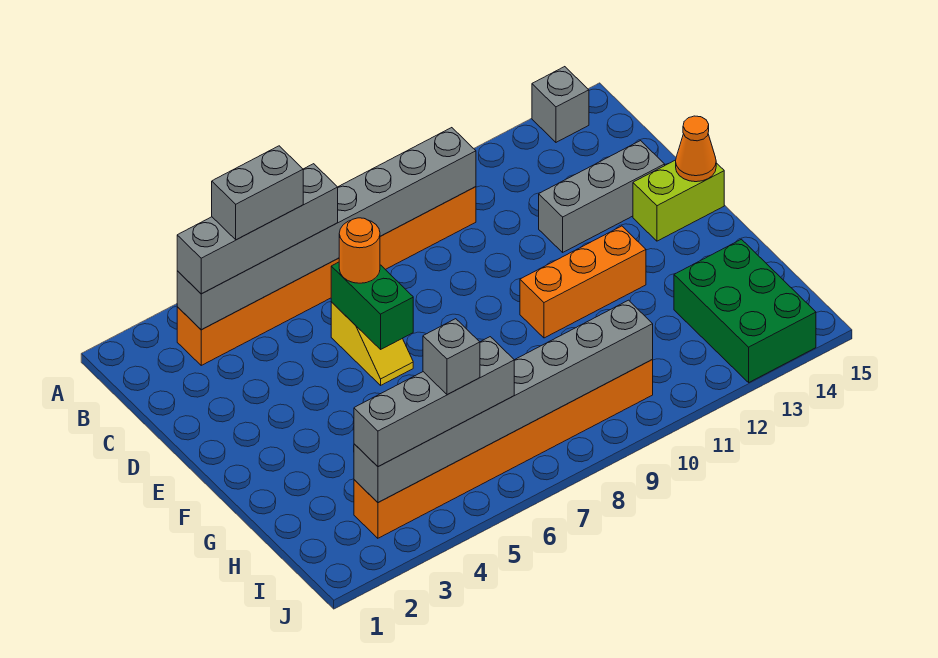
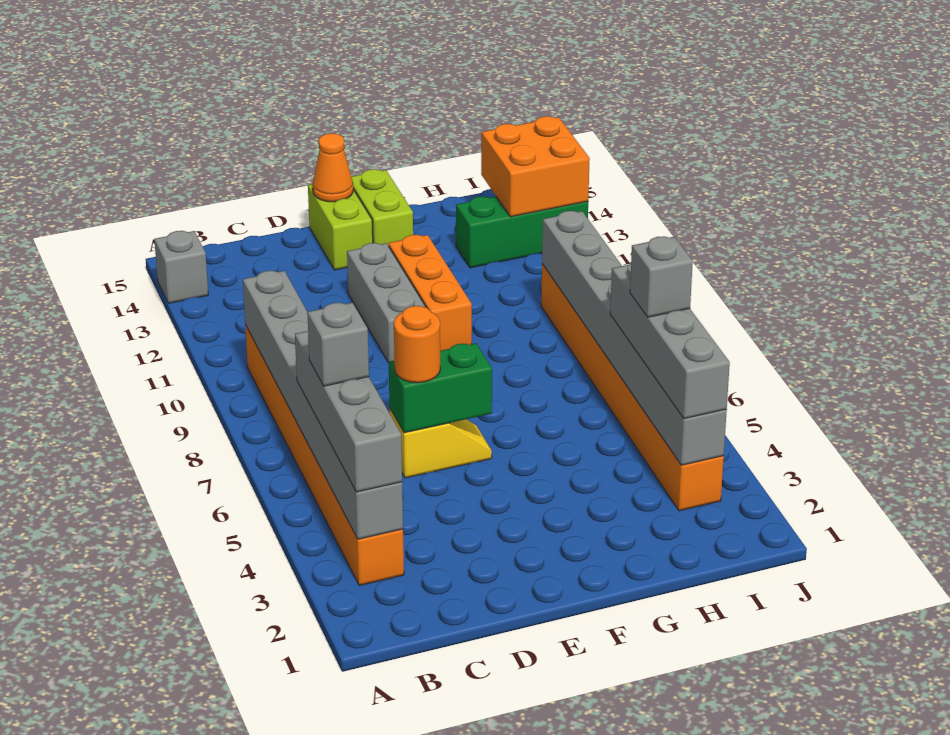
grey 1x2 brick [212,146,303,240] -> grey 1x1 brick [307,303,369,386]
grey 1x3 brick [539,141,665,252] -> grey 1x3 brick moved to [347,243,426,363]
none -> lime 1x2 brick [352,169,413,246]
green 2x3 brick [674,239,816,382] -> green 1x3 brick [456,197,588,268]
none -> orange 2x2 brick [481,116,590,217]

